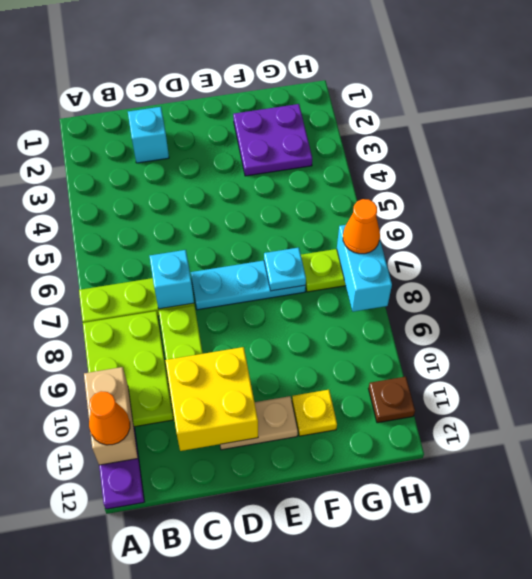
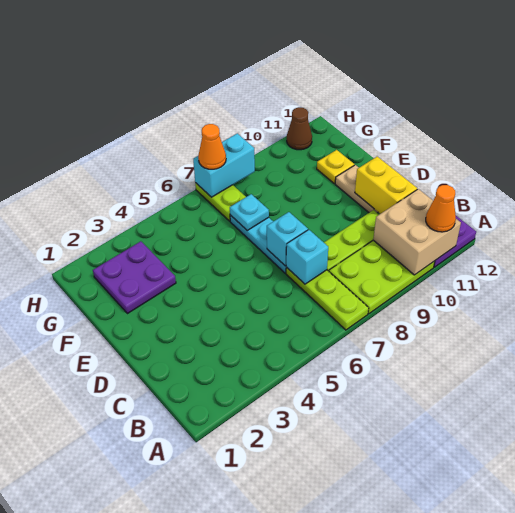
tan 1x2 brick [84,367,138,465] -> tan 2x2 brick [373,189,461,275]
cyan 1x1 brick [128,107,169,163] -> cyan 1x1 brick moved to [267,212,308,266]
yellow 2x2 brick [165,347,258,451] -> yellow 1x2 brick [355,157,417,214]
brown 1x1 plate [368,377,415,423] -> brown 1x1 cone [287,107,312,150]

